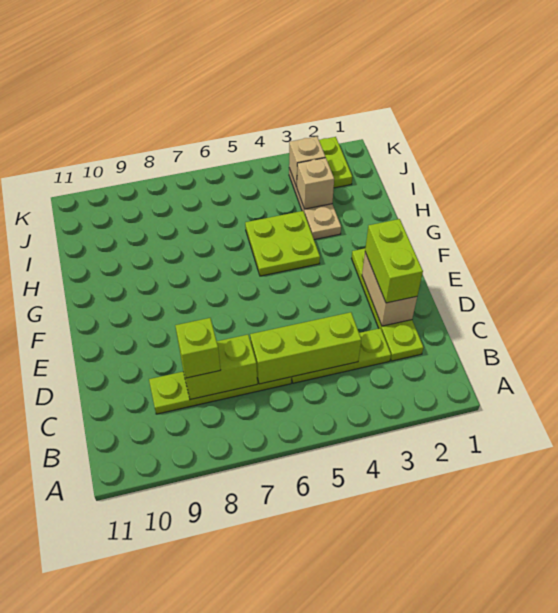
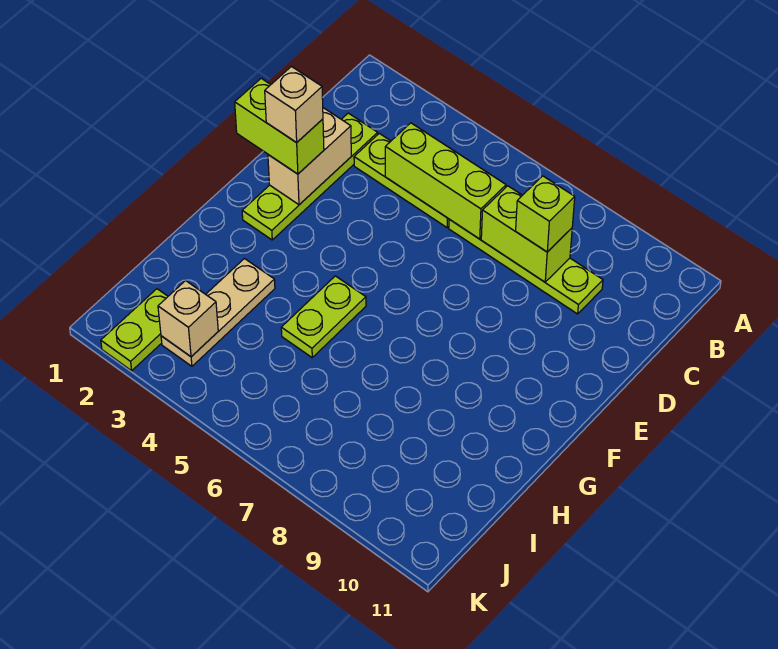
lime 1x2 brick [365,219,423,303] -> lime 1x2 brick turned to [235,78,324,174]
lime 2x2 plate [245,211,320,276] -> lime 1x2 plate [281,276,366,357]
tan 1x1 brick [297,158,334,209] -> tan 1x1 brick moved to [265,67,323,143]

